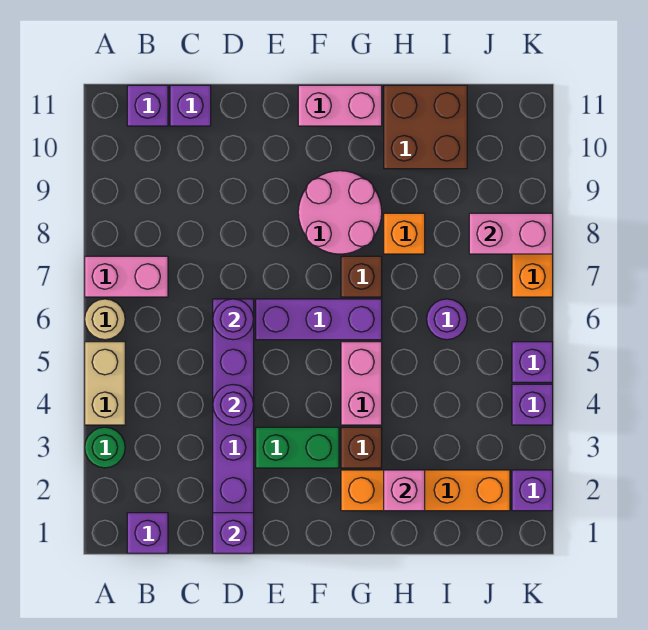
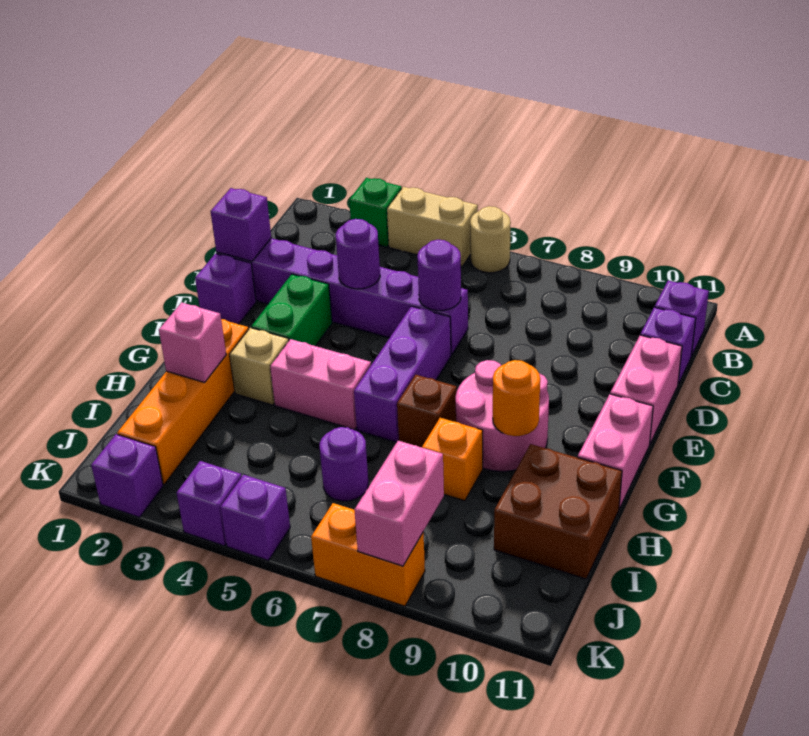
green 1x1 round brick [85,427,125,468] -> green 1x1 brick [349,178,402,247]
pink 1x2 brick [85,256,168,297] -> pink 1x2 brick moved to [610,335,682,445]
purple 1x1 brick [127,513,168,553] -> purple 1x1 brick moved to [195,254,256,324]
brown 1x1 brick [341,427,382,468] -> tan 1x1 brick [230,328,289,405]
none -> orange 1x1 round brick [493,360,540,436]

